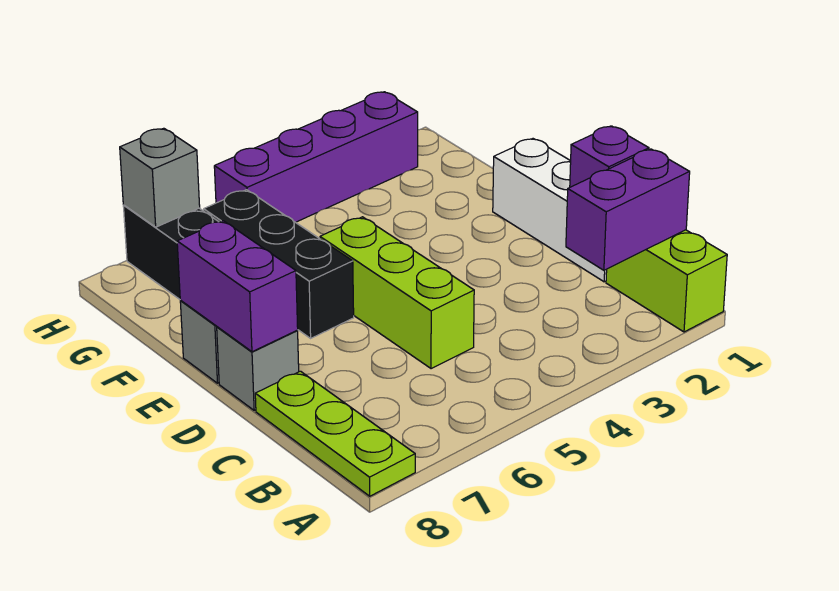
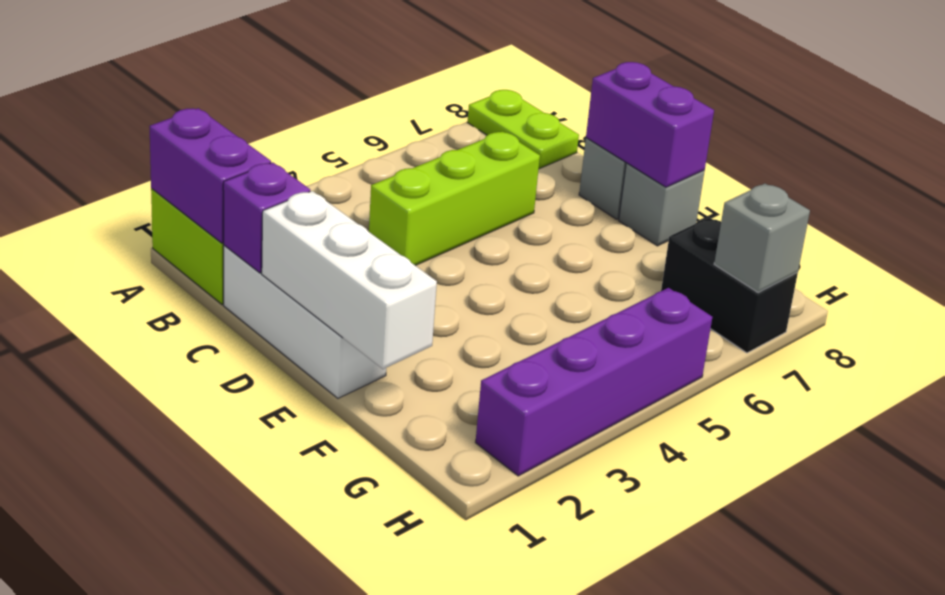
lime 1x3 plate [255,371,415,496] -> lime 1x2 plate [468,90,579,169]
purple 1x2 brick [566,149,690,270] -> purple 1x2 brick turned to [150,108,271,243]
lime 1x3 brick [320,217,474,369] -> lime 1x3 brick turned to [369,131,540,266]
none -> white 1x3 brick [262,191,437,369]
black 1x3 brick [204,190,354,338] -> none

